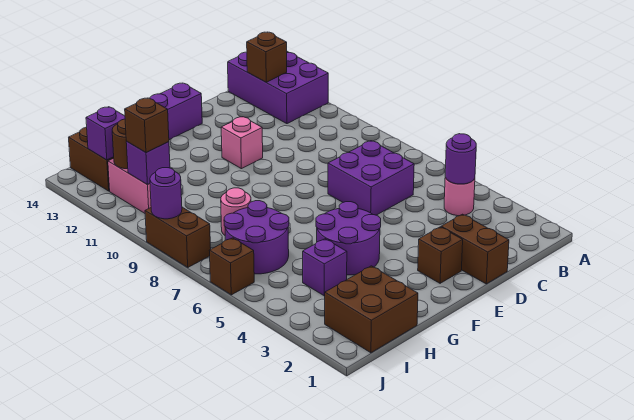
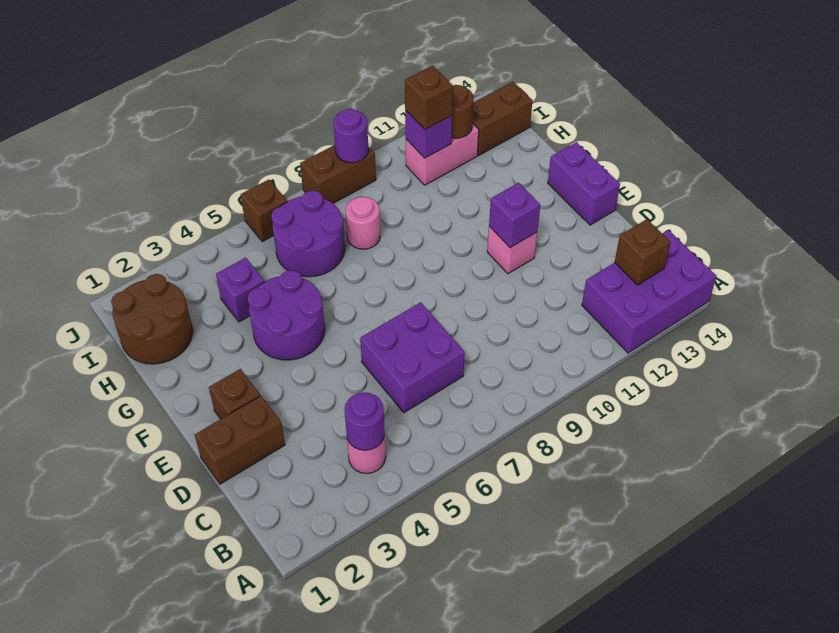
brown 2x2 brick [325,266,418,353] -> brown 2x2 round brick [111,274,193,364]
purple 1x1 brick [86,107,125,160] -> purple 1x1 brick moved to [489,183,540,248]

